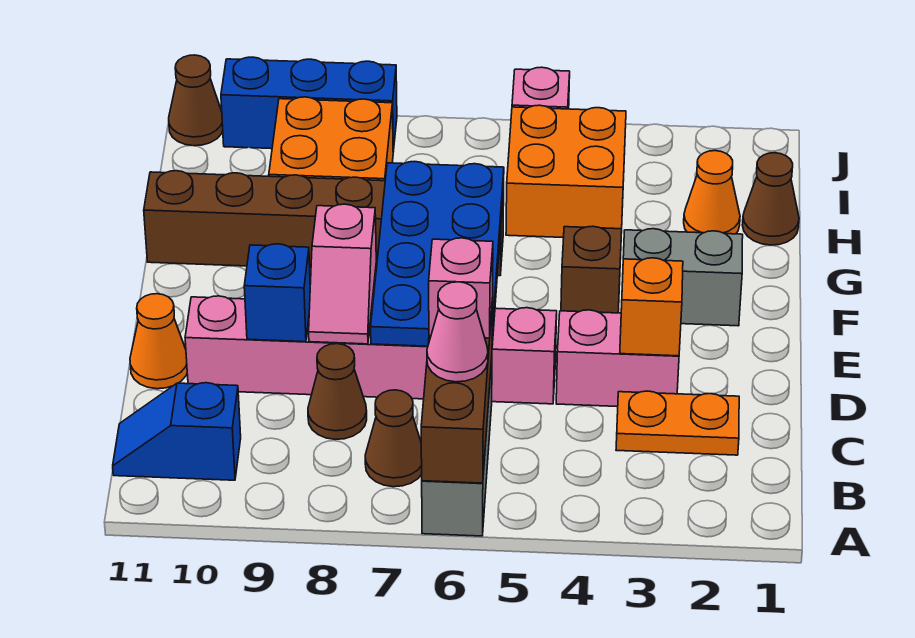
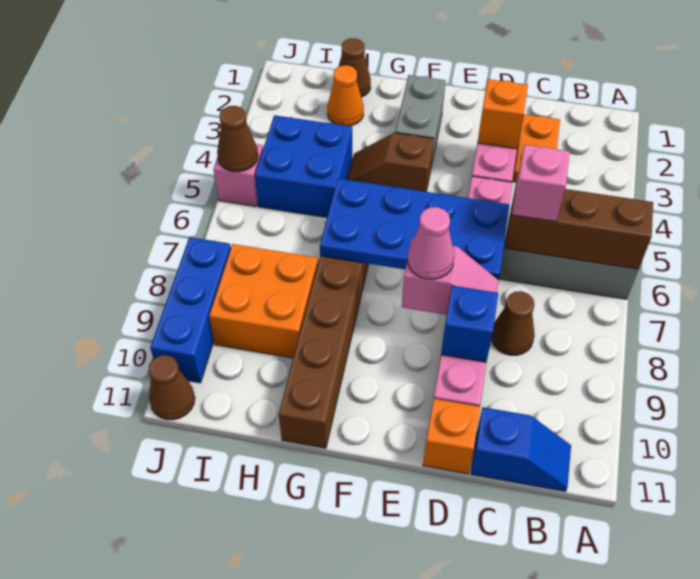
pink 1x1 cone [427,282,488,382] -> pink 1x1 cone moved to [408,207,454,279]
brown 1x1 cone [365,390,422,487] -> brown 1x1 cone moved to [217,106,258,172]
blue 1x2 slope [113,383,241,480] -> blue 1x2 slope turned to [471,407,571,491]
orange 1x1 cone [130,294,187,389] -> orange 1x1 brick [423,399,480,474]
orange 2x2 brick [506,105,626,238] -> blue 2x2 brick [255,115,352,218]

